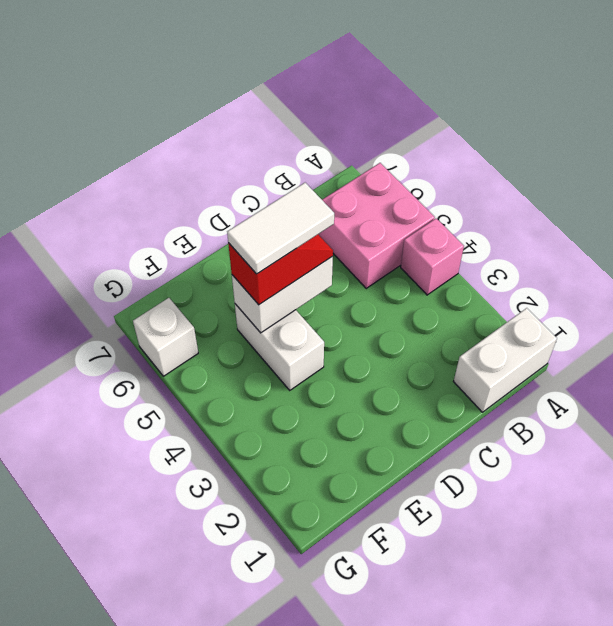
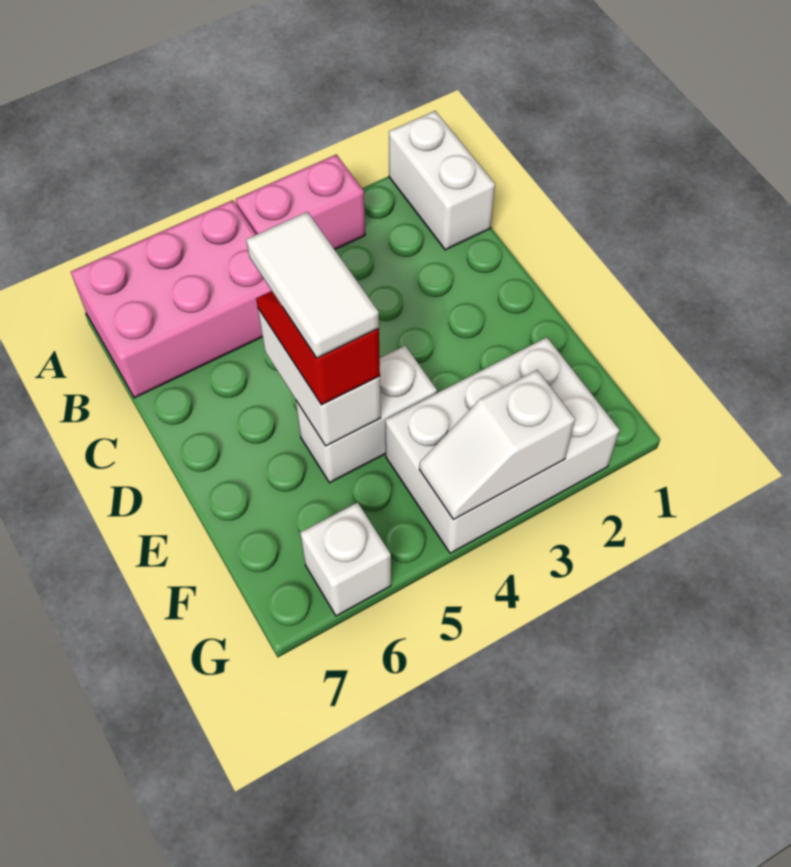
pink 1x1 brick [401,219,464,295] -> pink 1x2 brick [236,154,365,249]
pink 2x2 brick [318,163,435,288] -> pink 2x3 brick [71,200,271,398]
none -> white 2x3 brick [385,337,620,553]
none -> white 1x2 slope [419,370,575,519]

